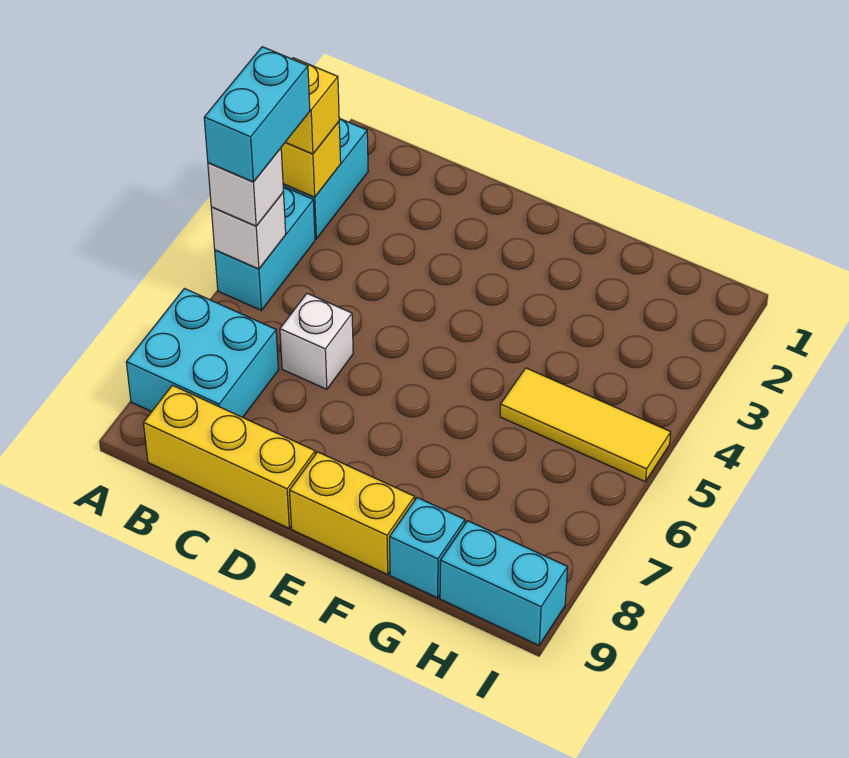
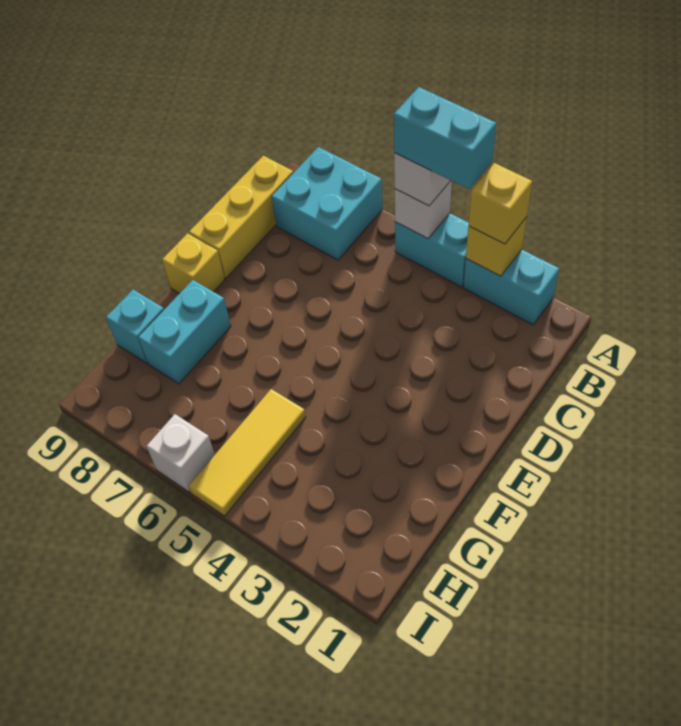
white 1x1 brick [280,293,353,389] -> white 1x1 brick moved to [146,414,215,492]
yellow 1x2 brick [290,452,415,574] -> yellow 1x1 brick [162,233,225,294]
cyan 1x2 brick [440,521,568,645] -> cyan 1x2 brick moved to [138,280,231,384]

